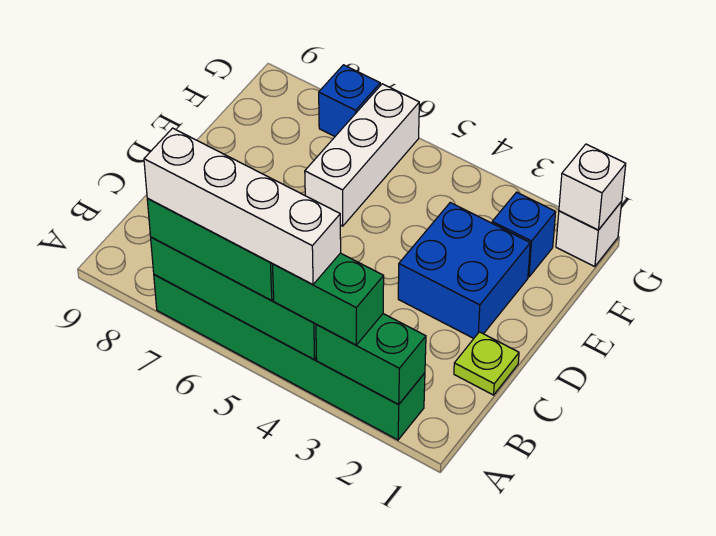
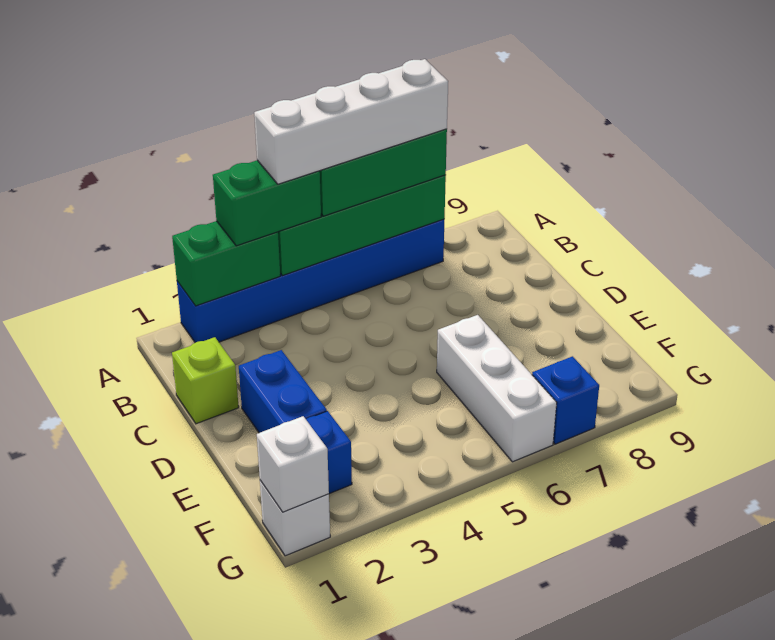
green 1x6 brick [154,275,425,440] -> blue 1x6 brick [177,219,444,343]
lime 1x1 plate [454,332,519,395] -> lime 1x1 brick [172,337,239,424]
blue 2x2 brick [398,203,530,338] -> blue 1x2 brick [239,350,327,433]

